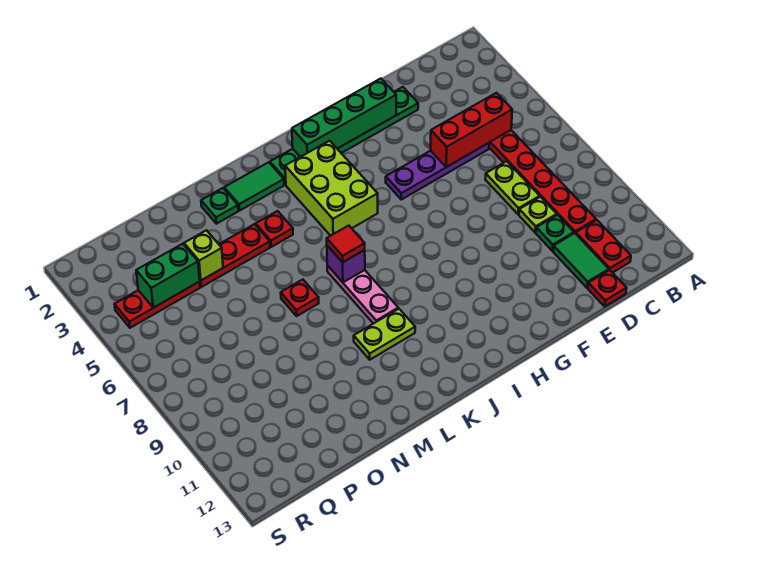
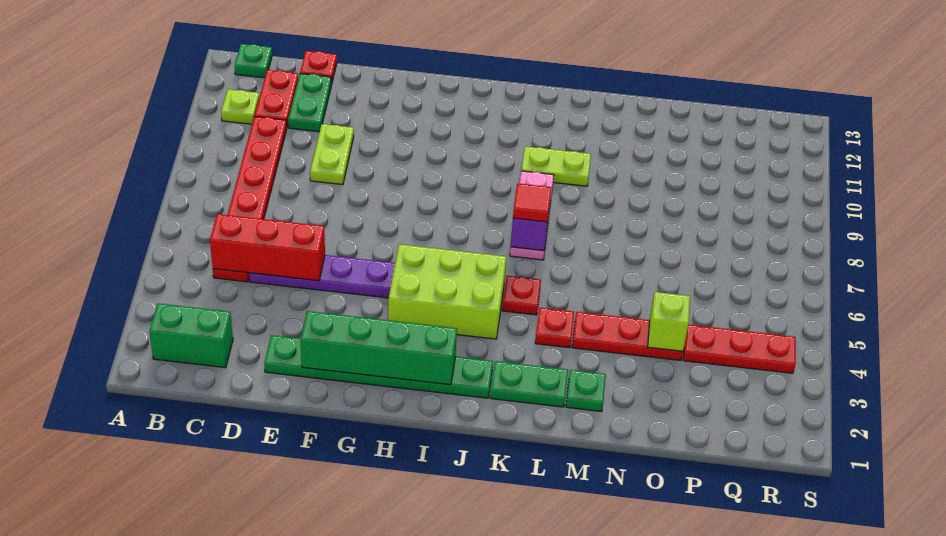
lime 1x2 plate [485,161,540,214] -> lime 1x2 plate moved to [310,124,354,185]
lime 1x1 plate [519,197,557,233] -> lime 1x1 plate moved to [221,89,259,124]
green 1x1 plate [536,215,574,251] -> green 1x1 plate moved to [235,44,272,78]
green 1x2 tile [553,233,609,288] -> green 1x2 plate [288,74,331,132]
lime 2x3 brick [285,141,378,236] -> lime 2x3 brick turned to [388,244,506,339]
green 1x2 tile [224,162,284,211] -> green 1x2 plate [490,361,568,407]
red 1x1 plate [281,280,319,316] -> red 1x1 plate moved to [502,276,541,315]
green 1x2 brick [136,244,200,308] -> green 1x2 brick moved to [149,303,233,368]

